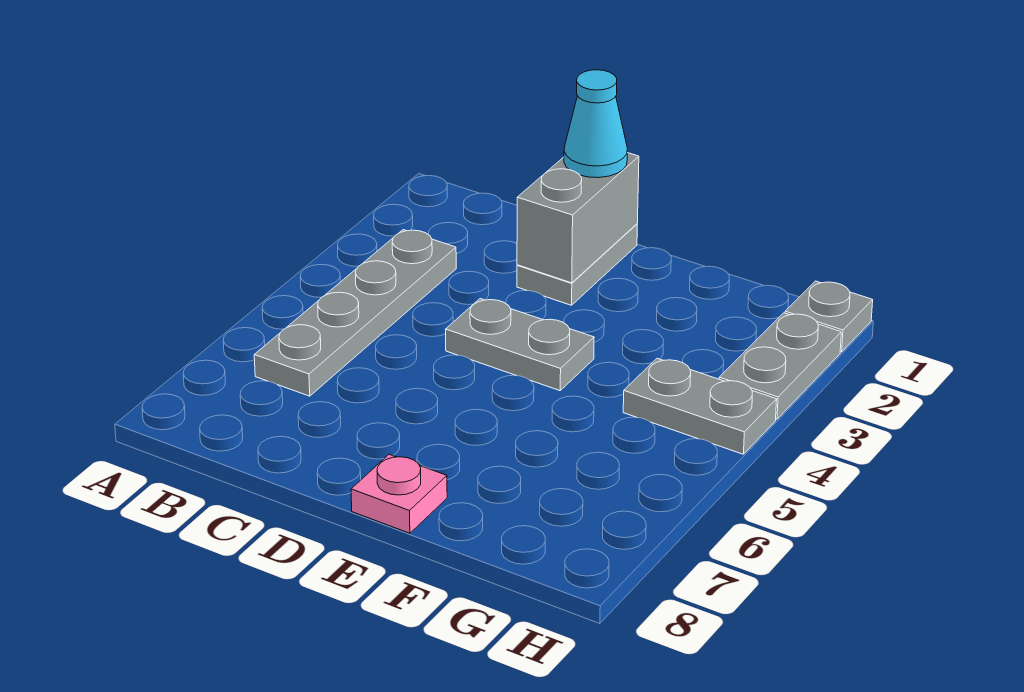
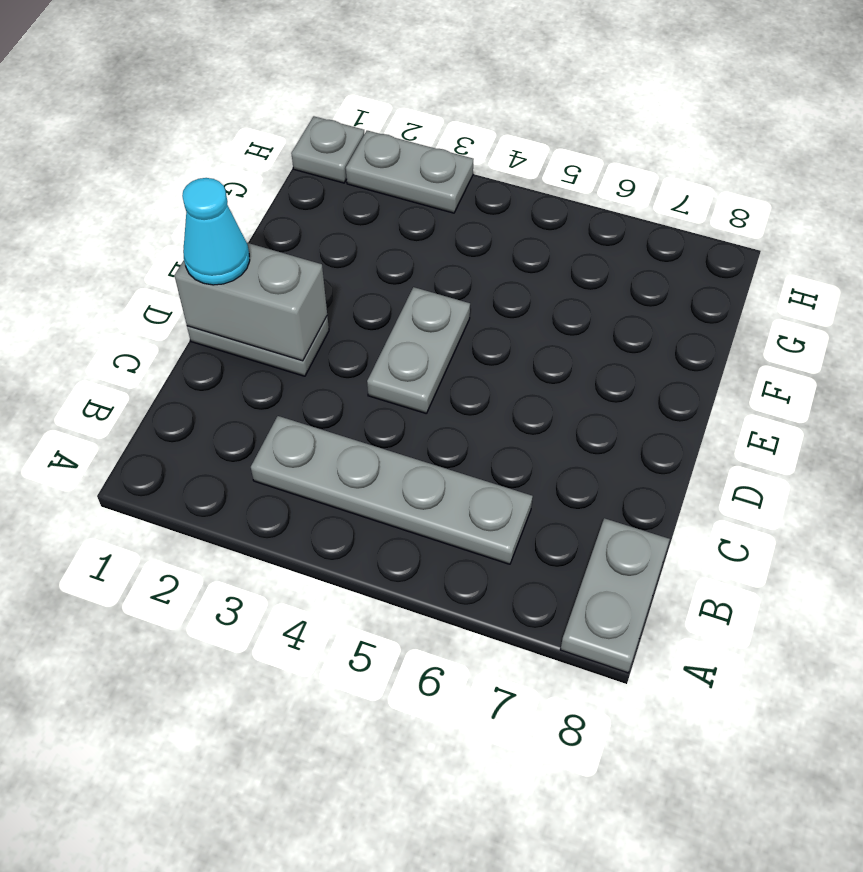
pink 1x1 plate [351,454,447,533] -> none
grey 1x2 plate [623,358,777,454] -> grey 1x2 plate moved to [560,518,670,673]

